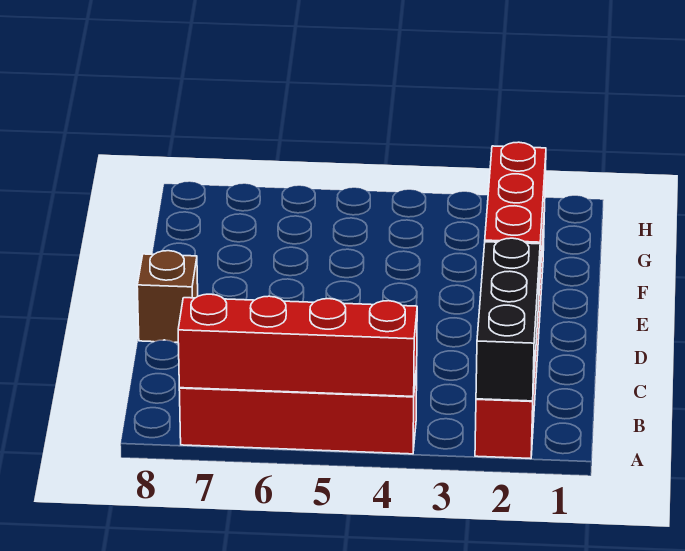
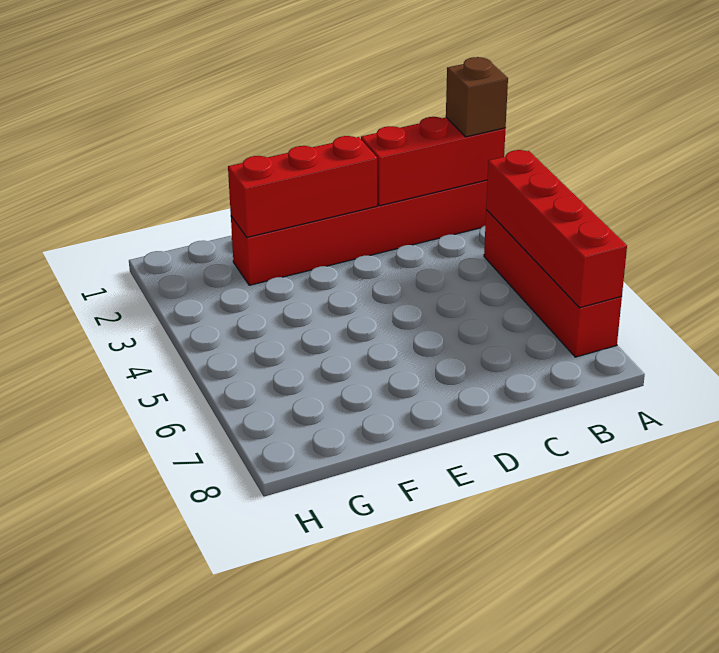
black 1x3 brick [476,238,540,401] -> red 1x3 brick [361,117,506,206]
brown 1x1 brick [137,251,198,342] -> brown 1x1 brick moved to [446,57,508,137]

